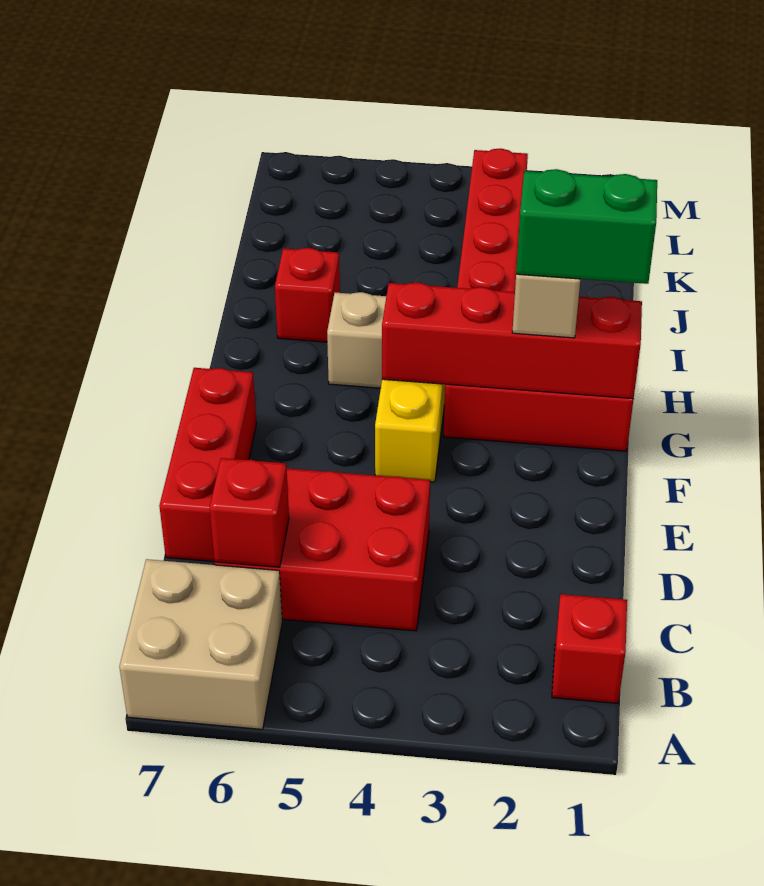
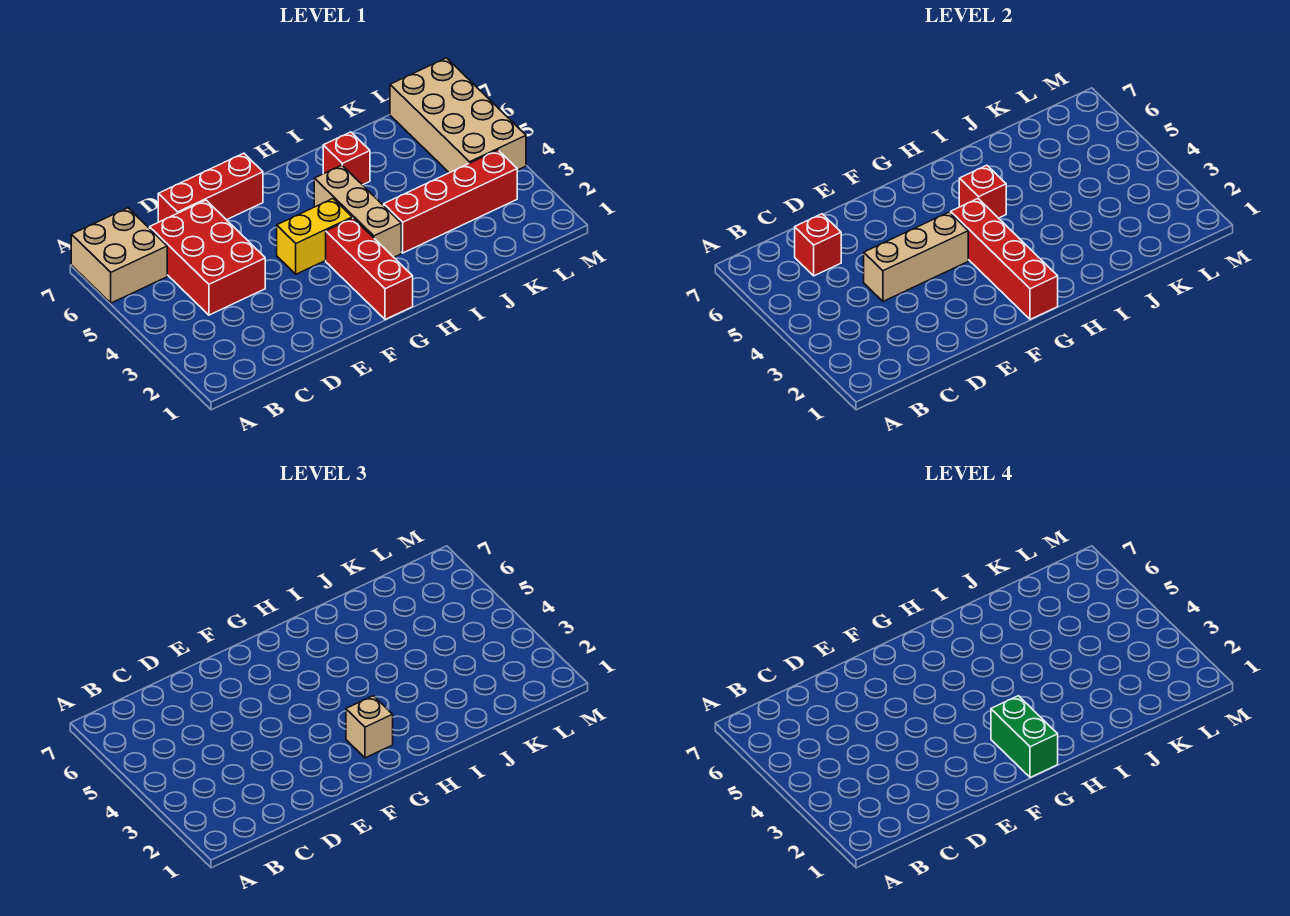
red 1x1 brick [552,594,627,703] -> red 1x1 brick moved to [959,165,1006,218]
none -> tan 1x3 brick [864,212,968,301]
none -> tan 2x4 brick [390,58,526,173]

